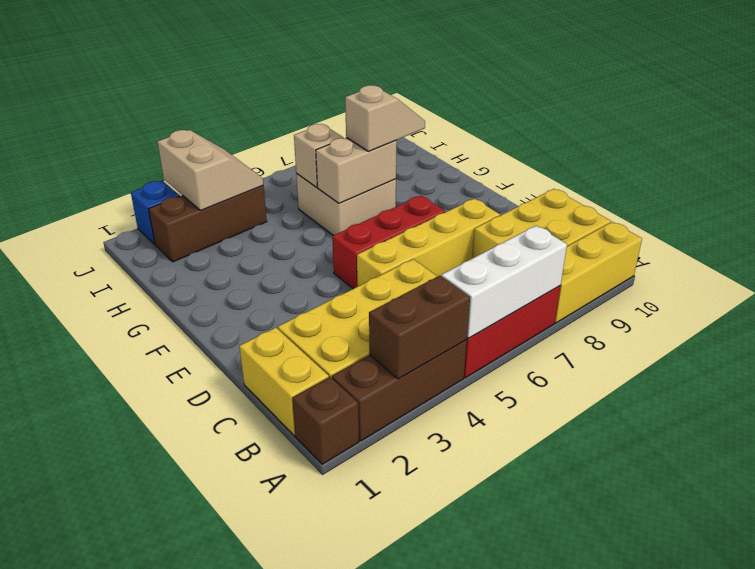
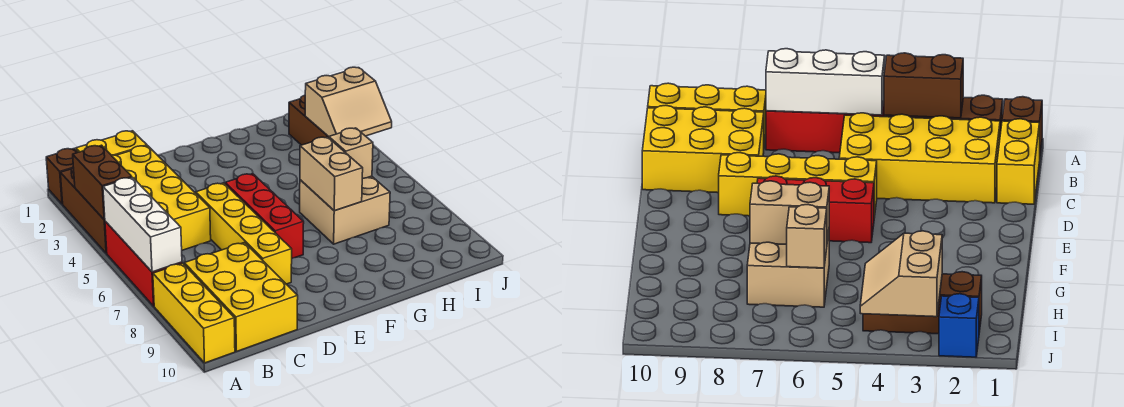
tan 1x2 slope [345,85,425,151] -> none

